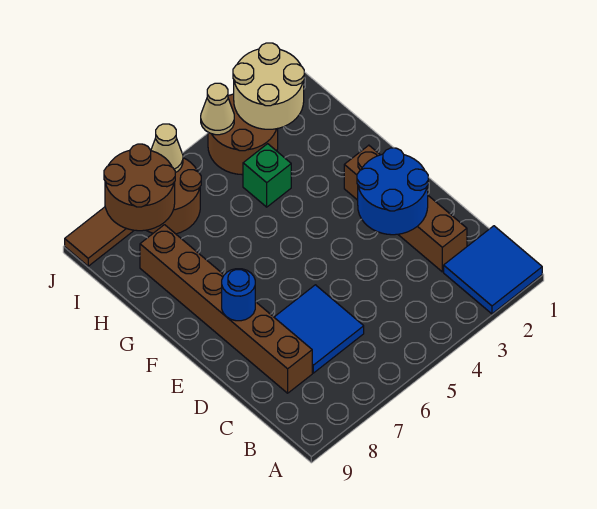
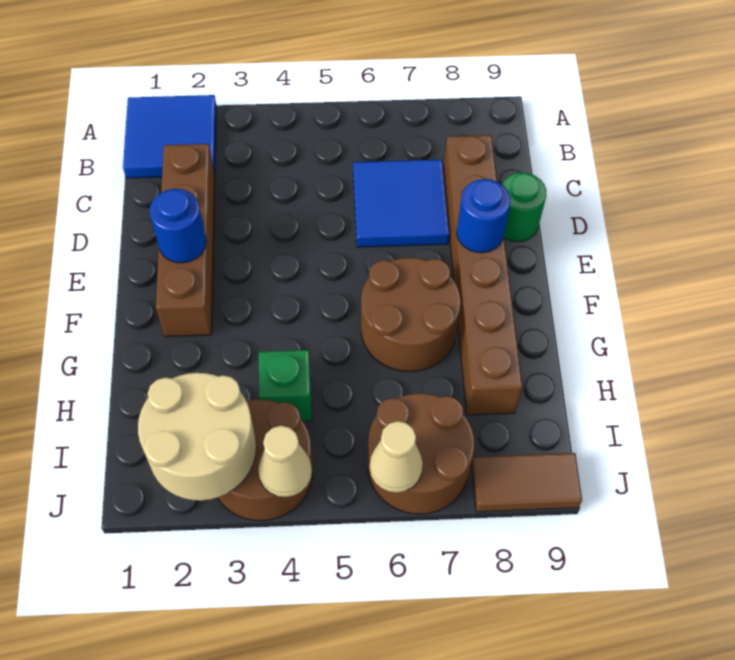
blue 2x2 round brick [357,148,428,235] -> blue 1x1 round brick [150,189,206,263]
none -> green 1x1 round brick [502,173,547,242]
brown 2x2 round brick [104,144,175,231] -> brown 2x2 round brick moved to [361,258,461,372]

